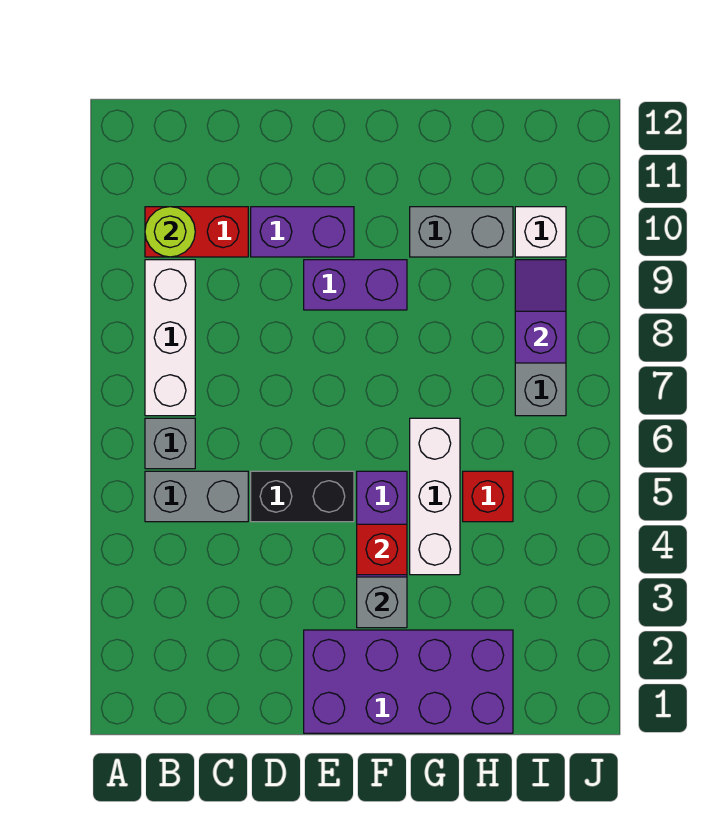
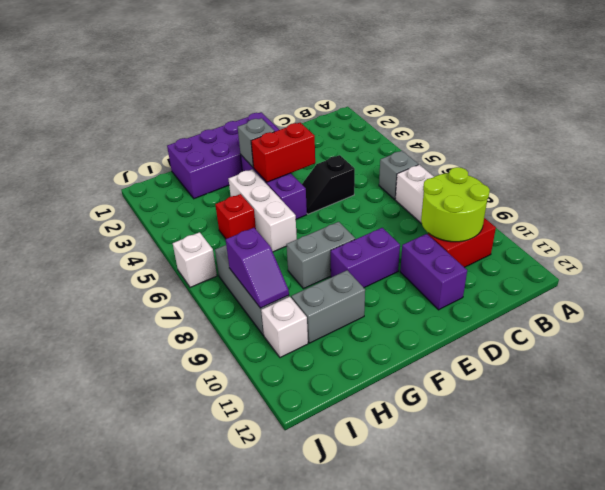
grey 1x2 brick [145,471,248,522] -> grey 1x2 brick moved to [286,222,355,289]
lime 1x1 round brick [145,207,195,257] -> lime 2x2 round brick [421,167,490,242]
black 1x2 brick [251,471,354,522] -> black 1x2 slope [302,155,355,214]
purple 1x2 brick [251,207,354,257] -> purple 1x2 brick turned to [400,234,467,310]
red 1x1 brick [357,524,407,575] -> red 1x2 brick [251,123,315,182]
none -> white 1x1 brick [173,232,217,288]

